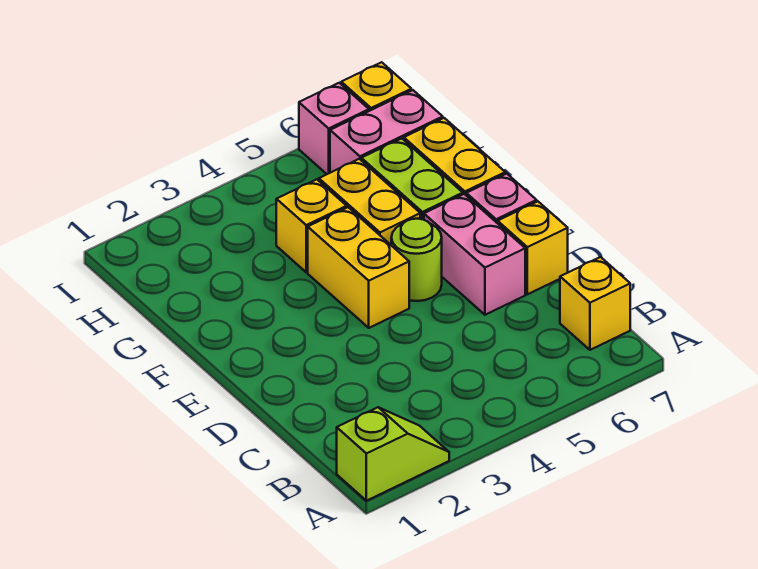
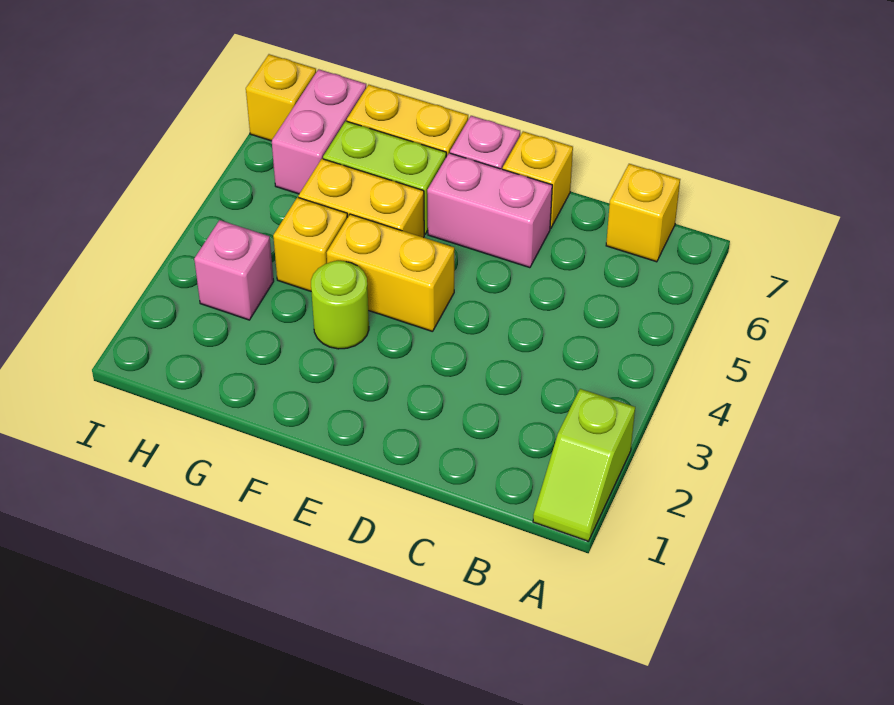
lime 1x2 slope [337,407,449,501] -> lime 1x2 slope turned to [533,389,635,541]
lime 1x1 round brick [391,219,442,301] -> lime 1x1 round brick moved to [311,261,369,349]
pink 1x1 brick [299,83,369,174] -> pink 1x1 brick moved to [194,220,274,320]

